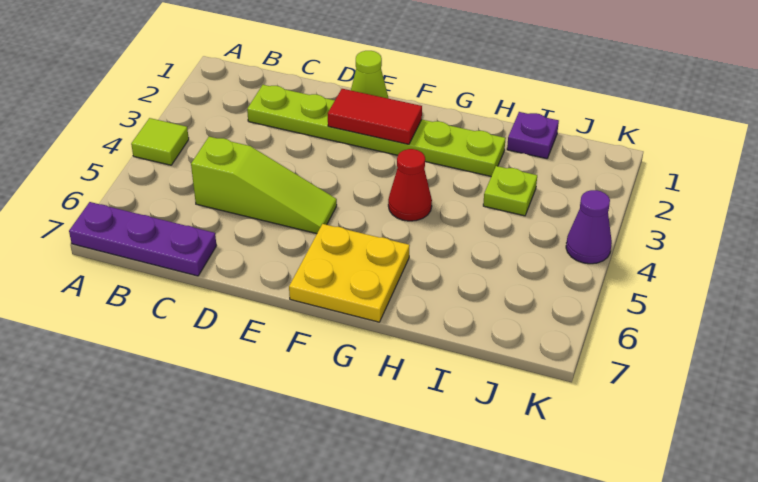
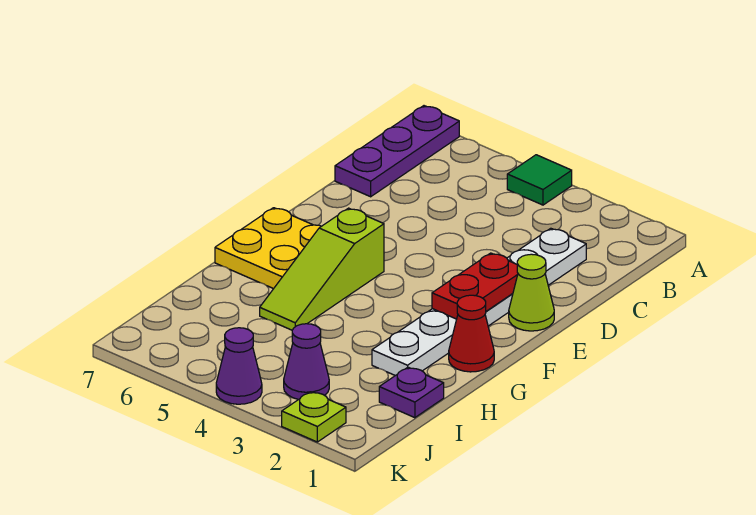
lime 1x1 tile [131,118,189,165] -> green 1x1 tile [507,155,572,205]
lime 1x6 plate [247,85,506,176] -> white 1x6 plate [372,228,586,376]
lime 1x3 slope [191,137,337,234] -> lime 1x3 slope moved to [260,208,384,330]
red 1x2 tile [328,89,422,144] -> red 1x2 plate [432,253,518,319]
red 1x1 cone [388,149,432,221] -> red 1x1 cone moved to [449,295,494,372]
lime 1x1 plate [483,166,537,216] -> lime 1x1 plate moved to [282,392,346,442]
none -> purple 1x1 cone [284,324,329,400]

